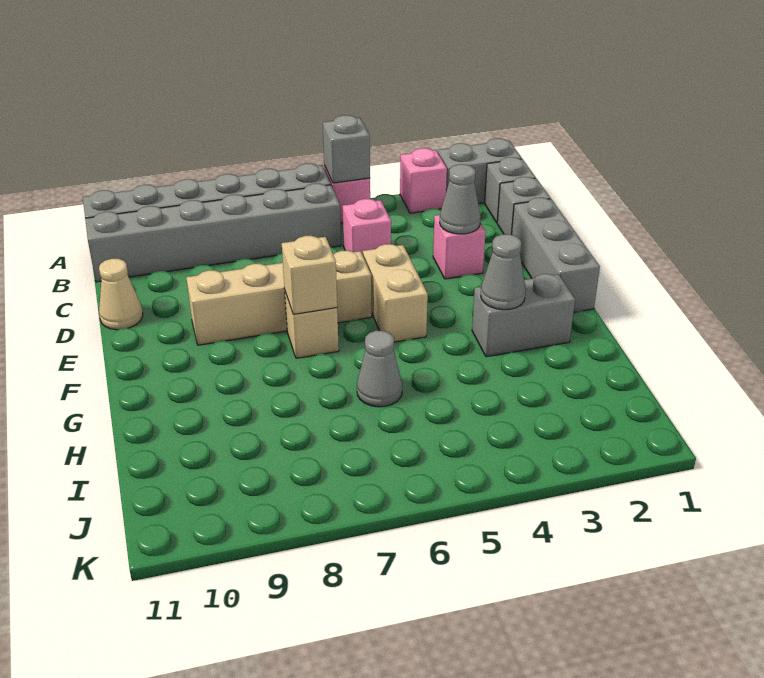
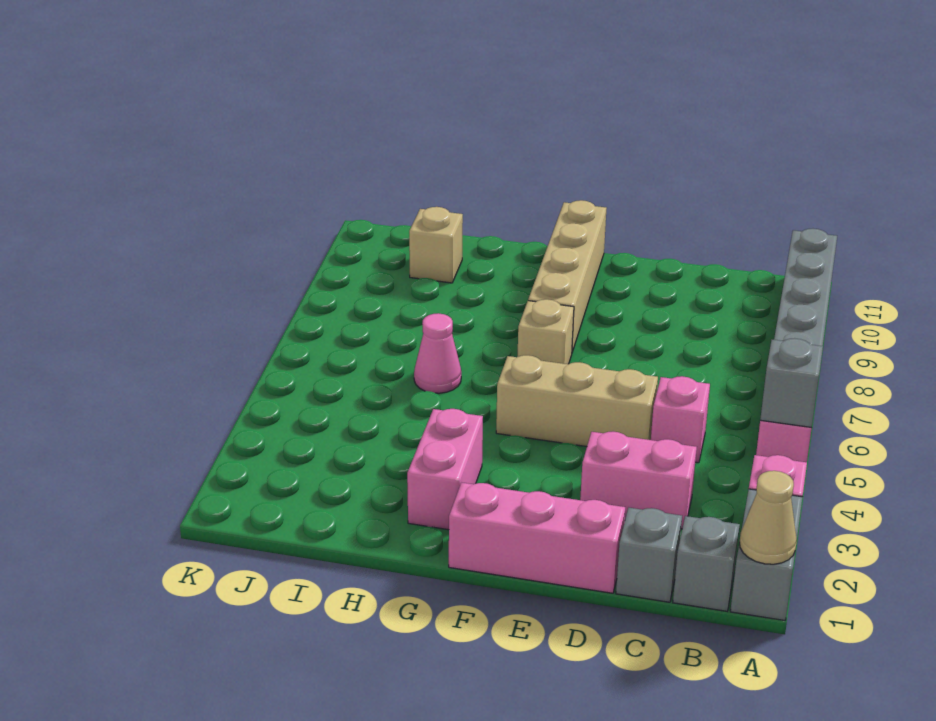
grey 1x6 brick [85,183,341,282] -> none
grey 1x3 brick [512,198,600,312] -> pink 1x3 brick [449,483,625,593]
pink 1x1 brick [433,215,486,279] -> pink 1x2 brick [580,432,697,529]
grey 1x1 cone [440,164,481,234] -> none
tan 1x1 cone [99,259,143,330] -> tan 1x1 cone moved to [740,471,797,564]
tan 1x2 brick [363,244,428,342] -> tan 1x3 brick [496,355,658,447]
tan 1x4 brick [186,251,372,345] -> tan 1x4 brick moved to [528,200,606,352]
tan 1x1 brick [282,236,337,314] -> tan 1x1 brick moved to [409,207,463,283]
grey 1x2 brick [472,274,575,357] -> pink 1x2 brick [407,409,483,530]
grey 1x1 cone [481,234,526,310] -> none
grey 1x1 cone [357,331,402,407] -> pink 1x1 cone [414,313,461,393]

